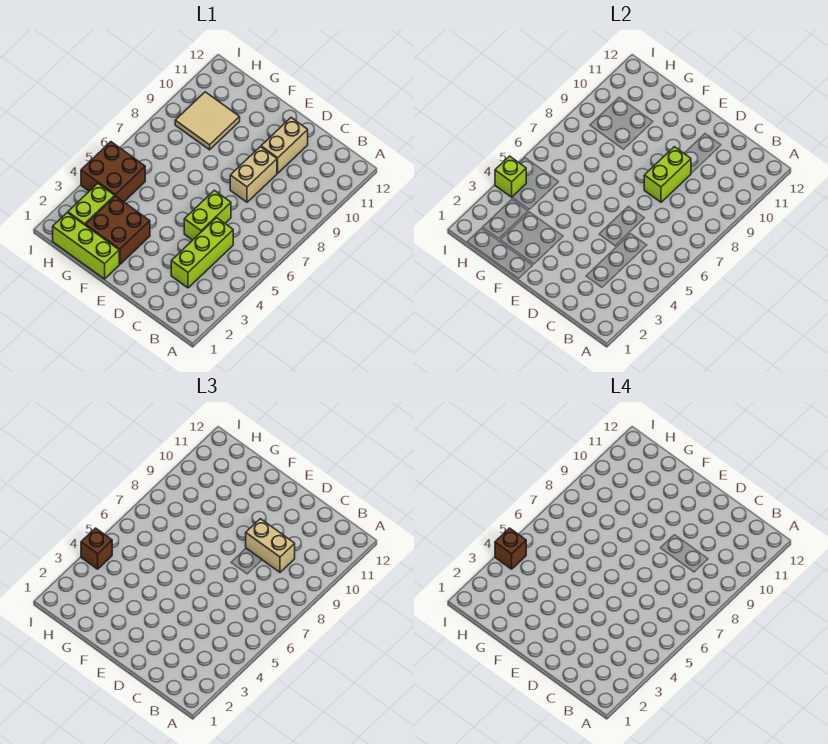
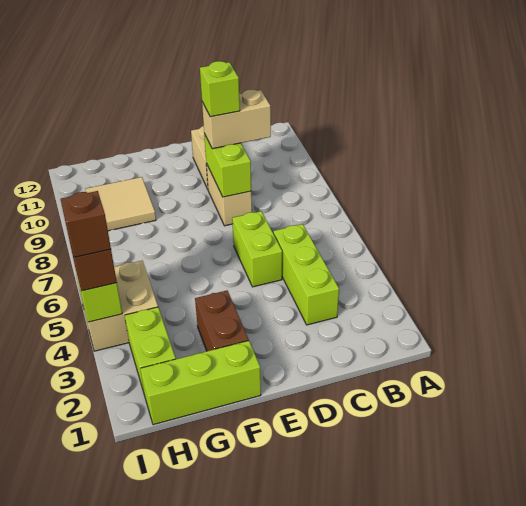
none -> lime 1x1 brick [200,61,240,117]
brown 2x2 brick [86,196,150,264] -> brown 1x2 brick [195,291,249,351]
brown 2x2 brick [81,142,145,202] -> tan 2x2 brick [76,261,158,351]

